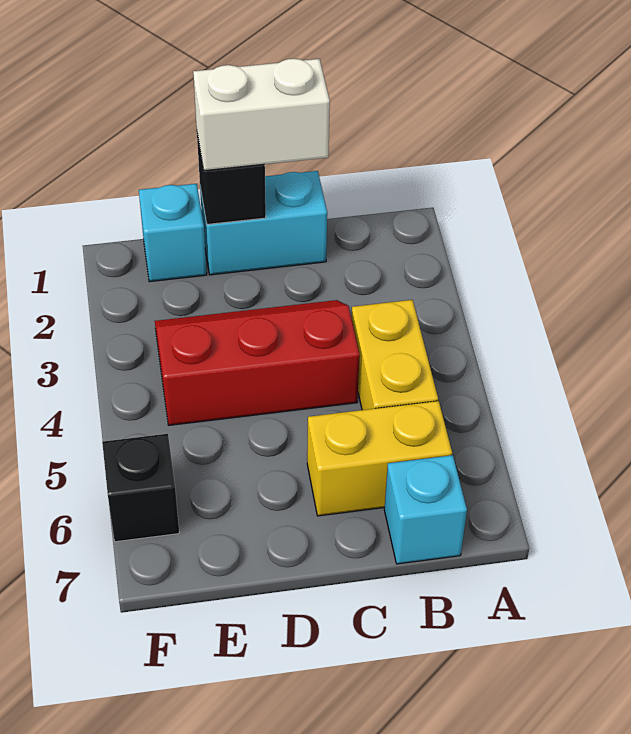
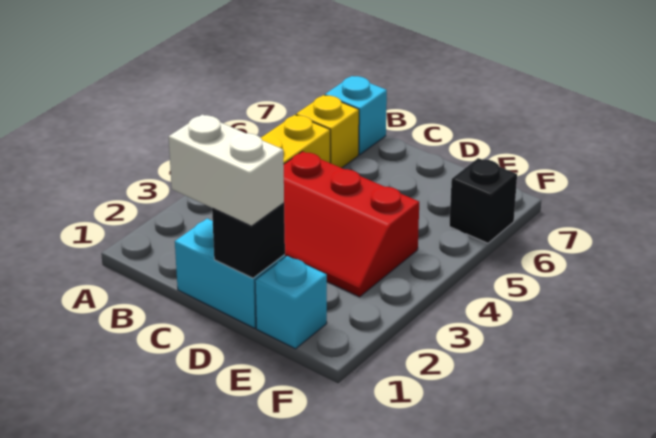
yellow 1x2 brick [307,401,452,516] -> yellow 1x1 brick [296,95,359,168]

